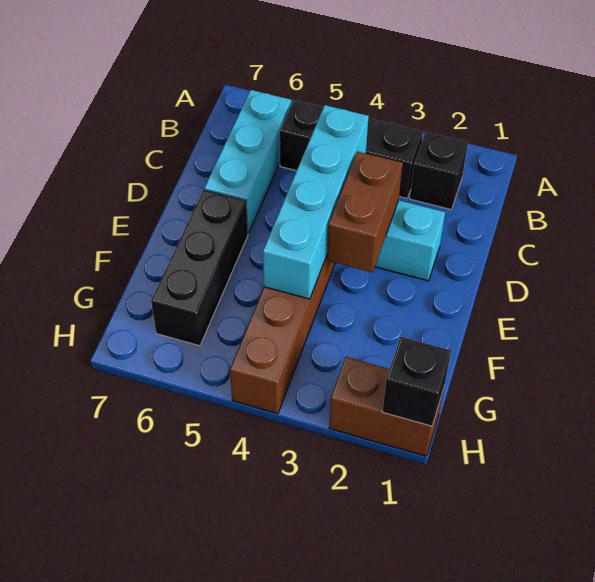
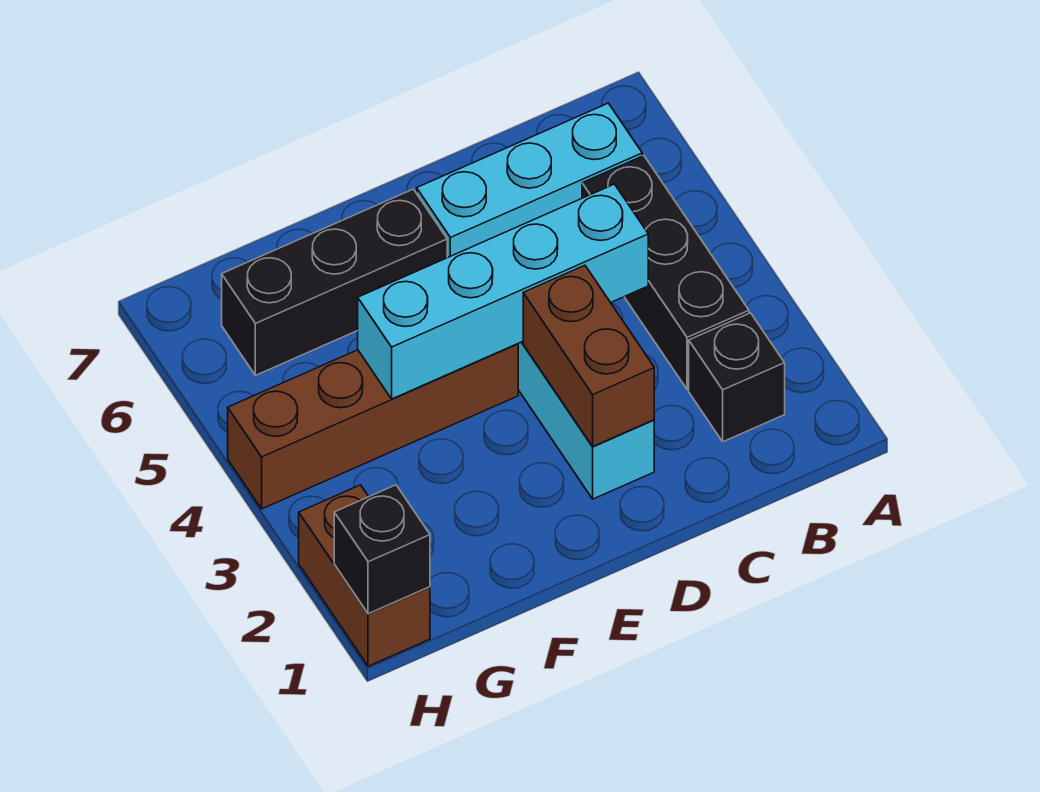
brown 1x2 brick [327,151,403,272] -> brown 1x2 brick turned to [523,265,654,446]

